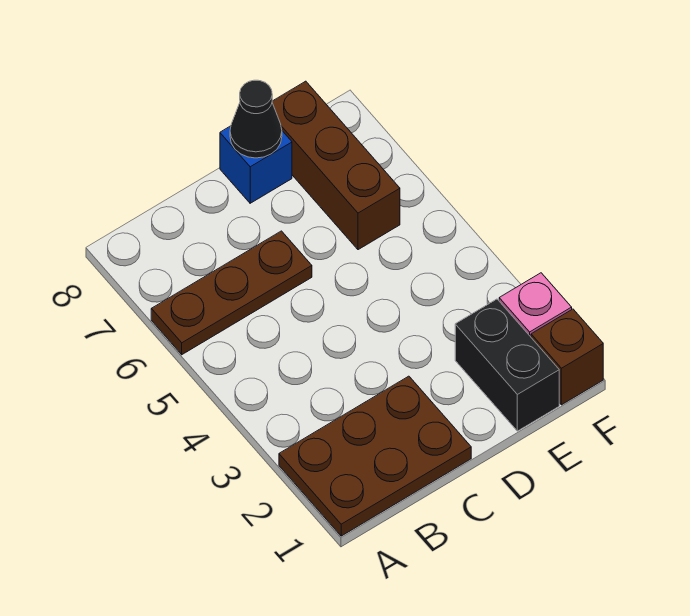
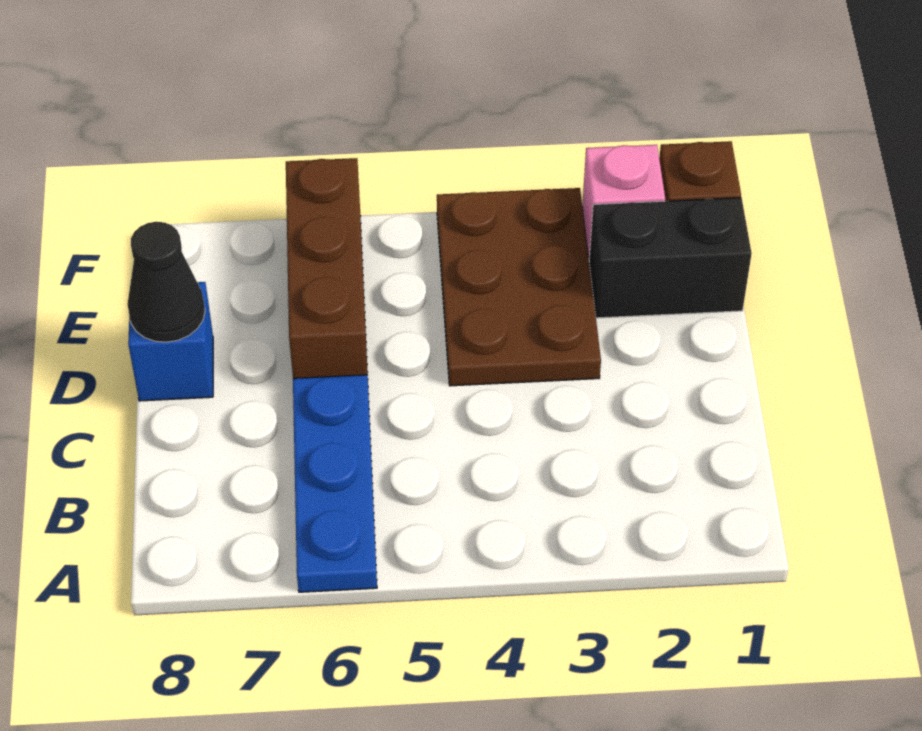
brown 2x3 plate [279,376,471,536] -> brown 2x3 plate moved to [437,188,601,386]
brown 1x3 plate [151,231,312,355] -> blue 1x3 plate [293,375,377,592]
brown 1x3 brick [272,81,400,250] -> brown 1x3 brick turned to [286,158,368,378]

